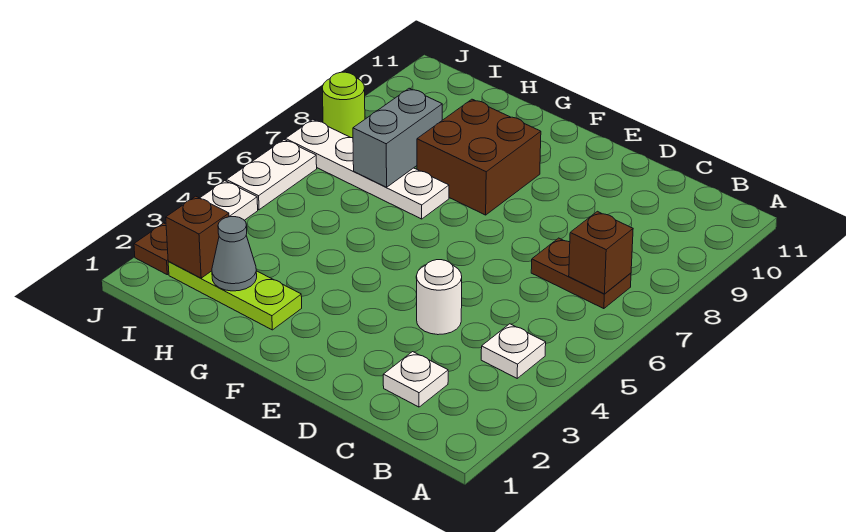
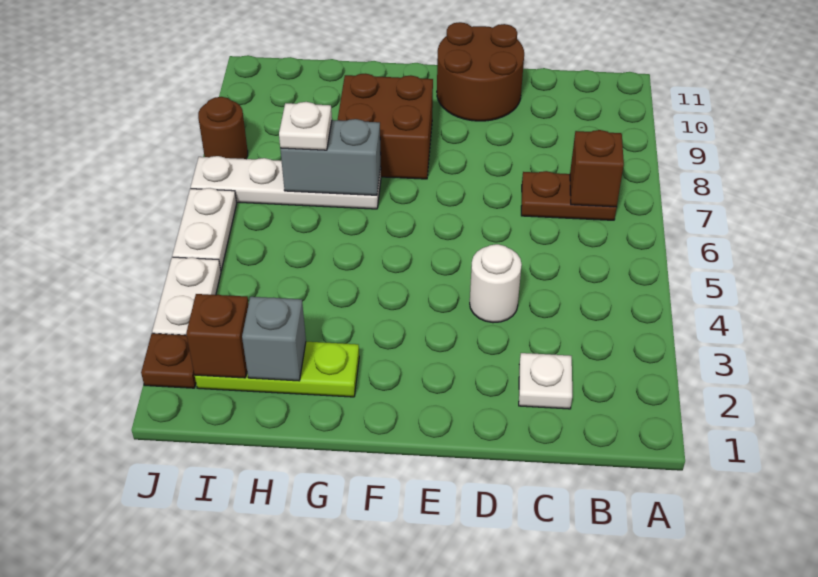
white 1x1 plate [481,324,546,378] -> white 1x1 plate moved to [279,102,332,150]
none -> brown 2x2 round brick [437,22,524,121]
grey 1x1 cone [212,217,257,291] -> grey 1x1 brick [242,297,306,381]
grey 1x2 brick [353,88,442,187] -> grey 1x2 brick turned to [280,119,381,195]
lime 1x1 round brick [322,72,365,138] -> brown 1x1 round brick [198,97,248,159]

